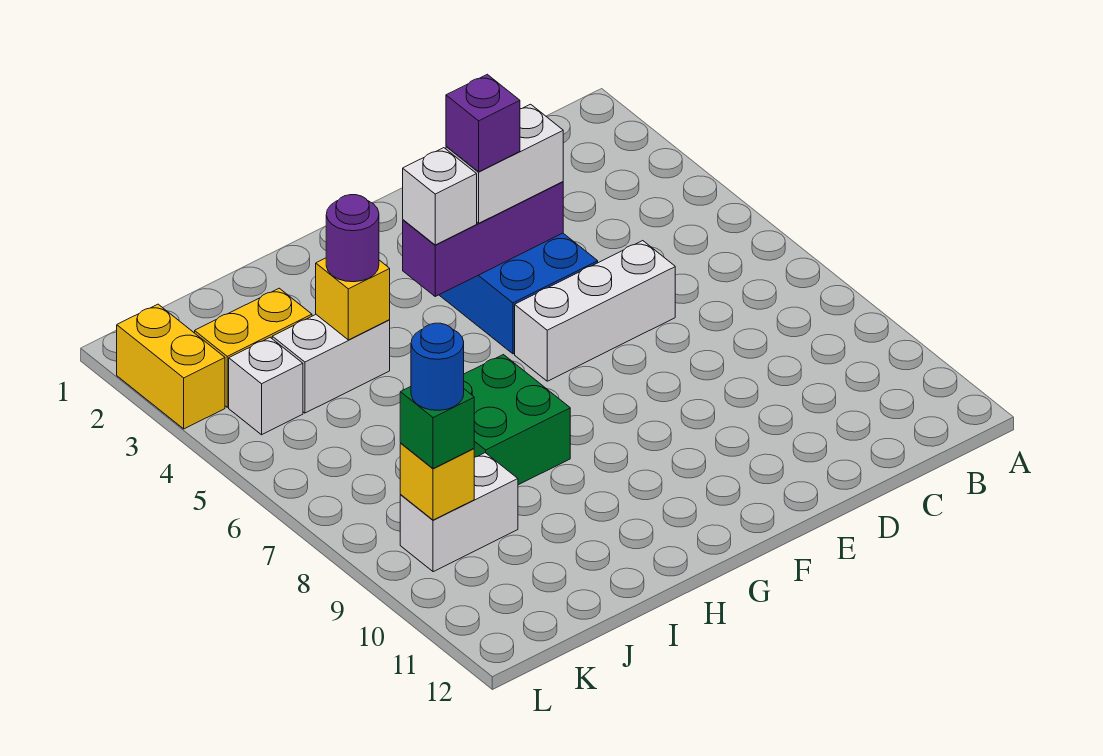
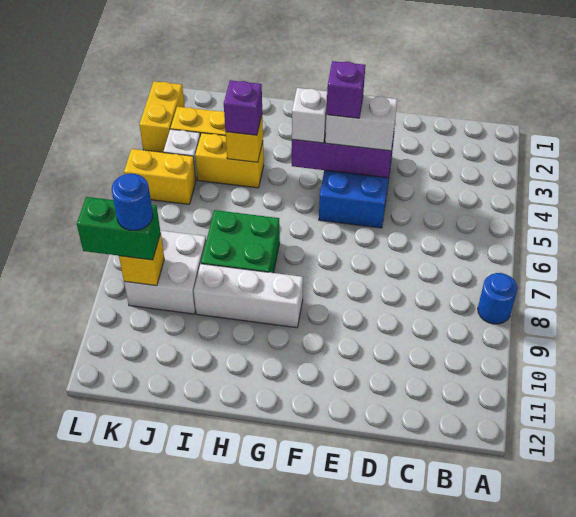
none -> blue 1x1 round brick [478,273,518,324]
white 1x3 brick [515,241,675,381] -> white 1x3 brick moved to [194,264,303,328]
white 1x2 brick [272,315,390,413] -> yellow 1x2 brick [195,133,264,188]
purple 1x1 round brick [326,195,379,282] -> purple 1x1 brick [224,80,262,135]
white 1x2 brick [400,453,518,572] -> white 2x2 brick [124,230,206,314]
none -> yellow 1x2 brick [124,149,196,204]
green 1x1 brick [400,387,474,469] -> green 1x2 brick [77,197,161,260]

